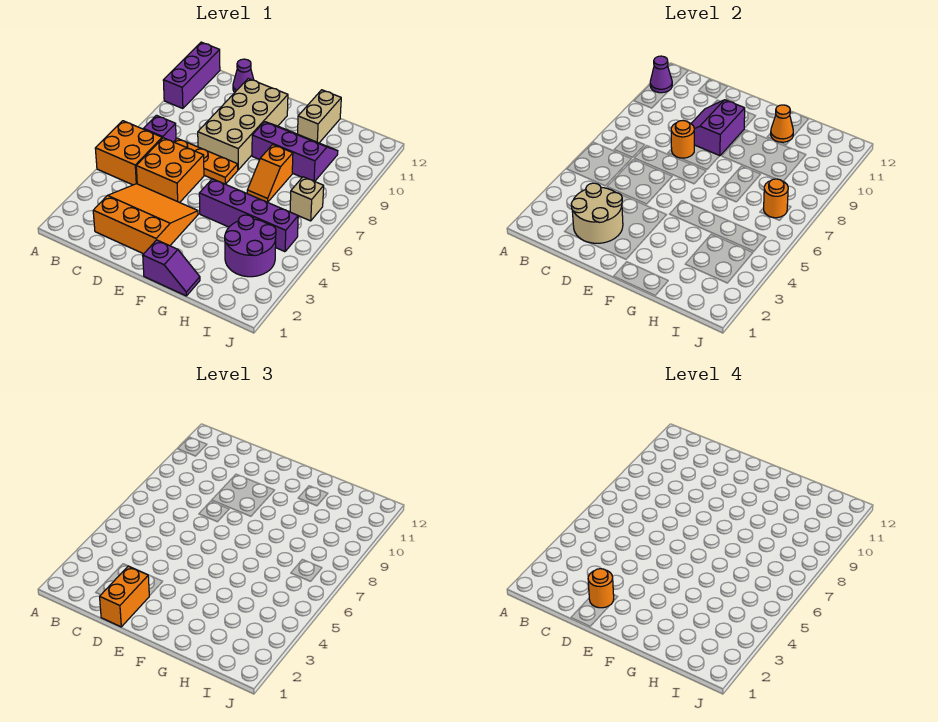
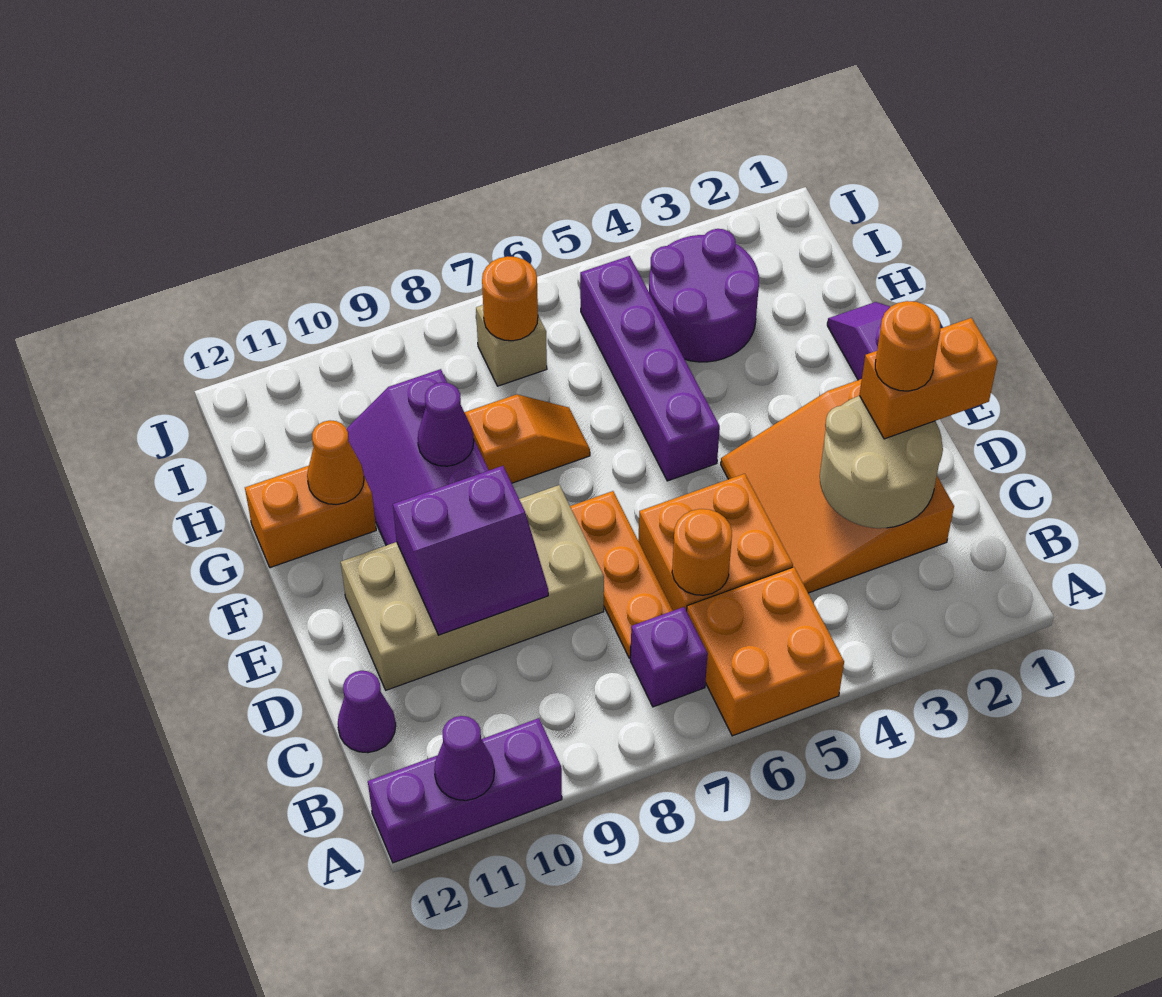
orange 1x1 round brick [671,121,694,158] -> orange 1x1 round brick moved to [672,509,732,595]
none -> purple 1x1 cone [418,382,474,466]
tan 1x2 brick [298,90,341,143] -> orange 1x2 brick [245,466,376,568]

